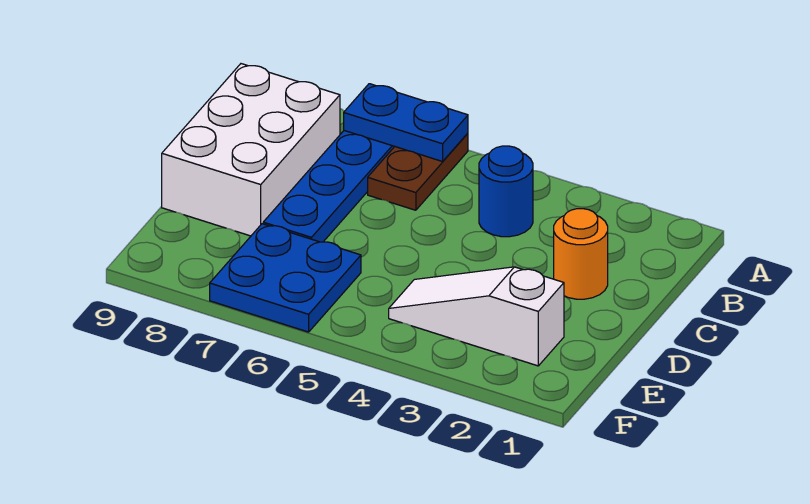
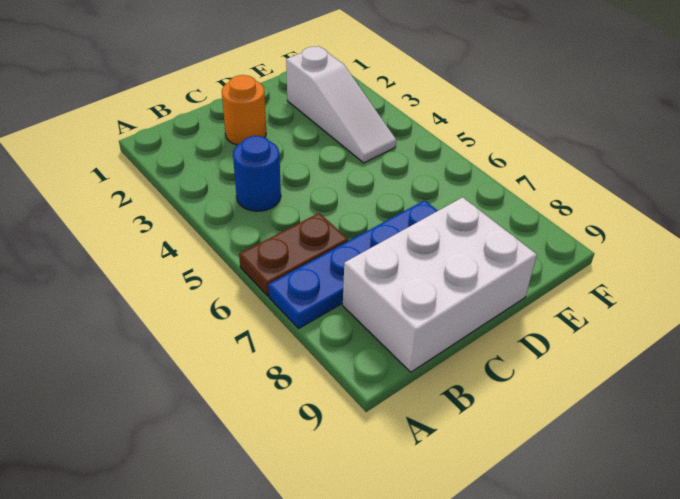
blue 1x2 plate [344,84,468,161] -> none
blue 2x2 plate [210,224,361,332] -> none

